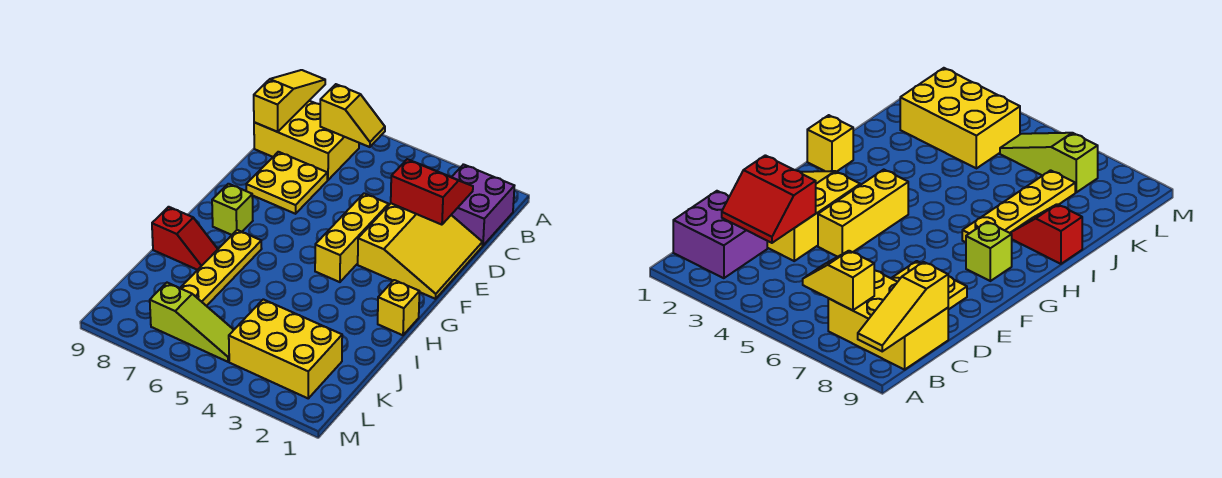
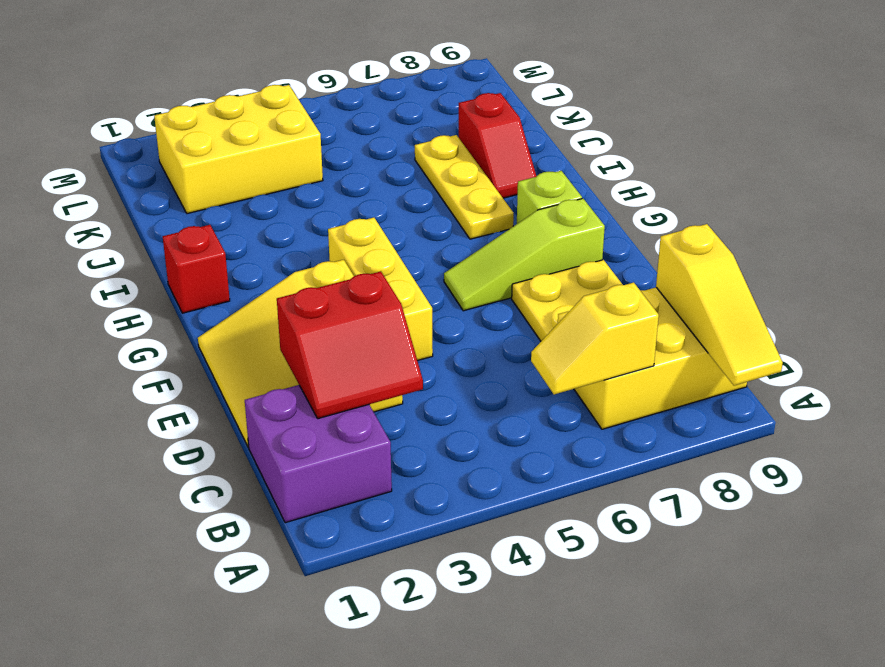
yellow 1x1 brick [378,280,420,335] -> red 1x1 brick [163,225,230,313]
yellow 1x4 plate [180,230,262,306] -> yellow 1x3 plate [415,135,514,239]
red 1x2 slope [152,207,218,270] -> red 1x2 slope turned to [459,93,536,198]
lime 1x3 slope [150,283,233,362] -> lime 1x3 slope moved to [444,199,605,311]

